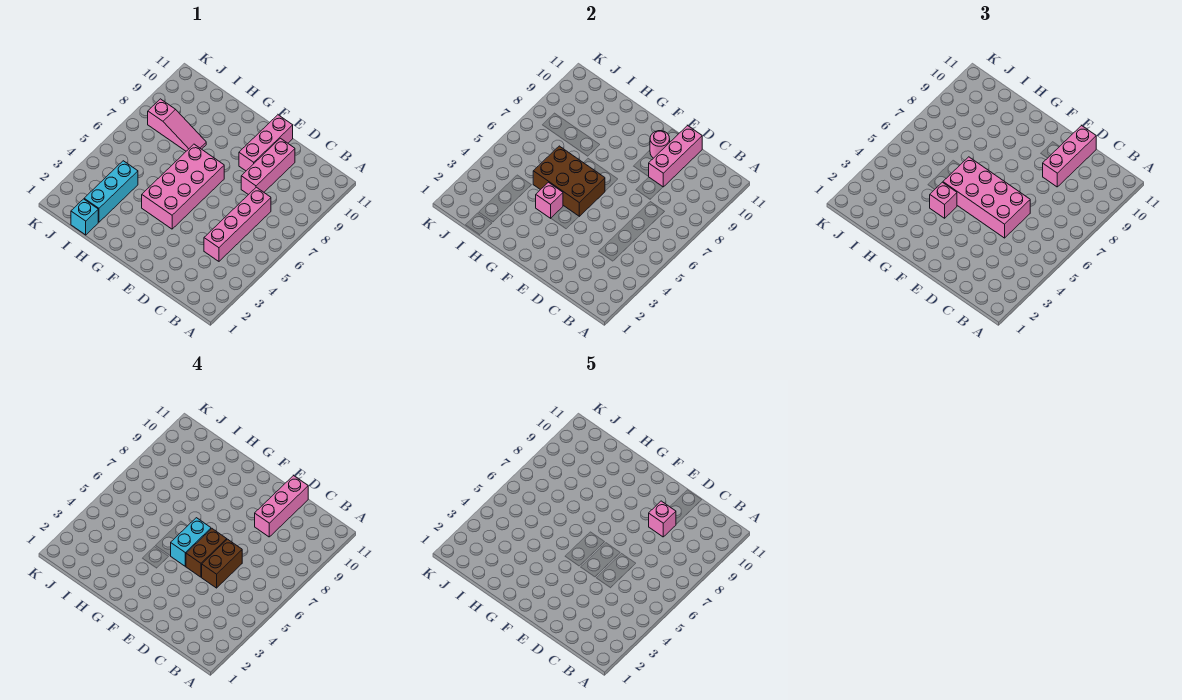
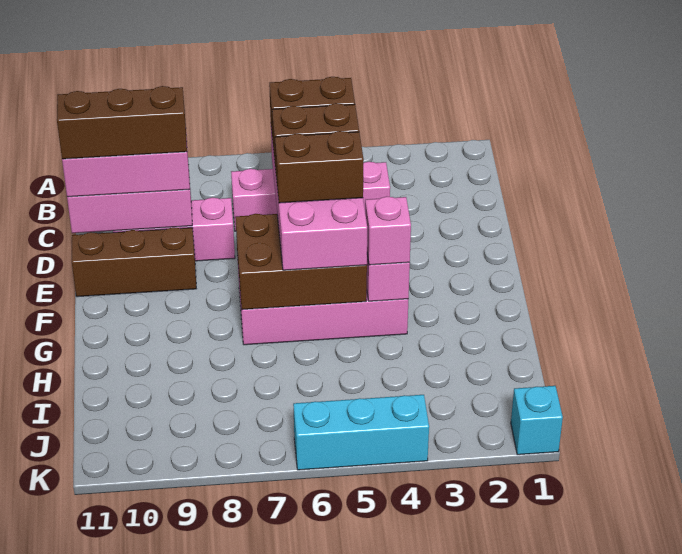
pink 1x3 brick [255,476,308,537] -> brown 1x3 brick [57,86,187,159]
pink 1x1 brick [649,501,676,537] -> none
pink 1x3 brick [239,115,293,171] -> brown 1x3 brick [72,227,196,297]
pink 1x1 round brick [650,131,670,158] -> none
brown 2x3 brick [533,146,605,216] -> brown 2x3 brick turned to [235,214,367,310]
cyan 1x2 brick [171,518,211,566] -> brown 1x2 brick [275,131,364,203]
pink 1x3 slope [148,99,206,151] -> none
cyan 1x1 brick [71,199,98,235] -> cyan 1x1 brick moved to [511,386,563,455]
cyan 1x3 brick [84,161,138,222] -> cyan 1x3 brick moved to [293,395,429,470]

